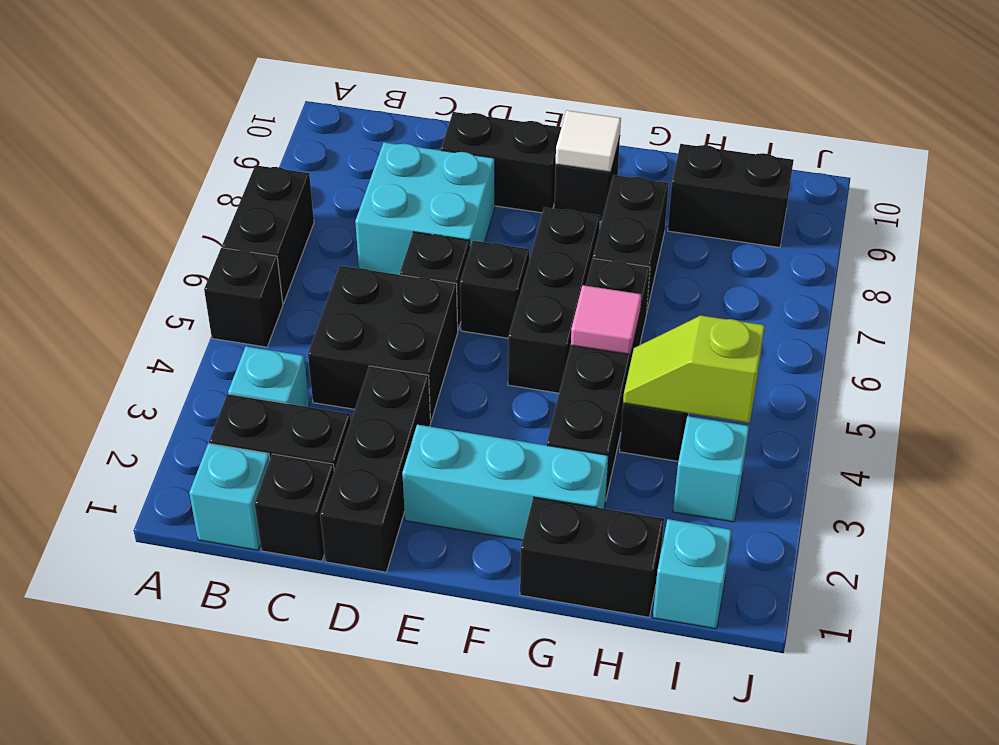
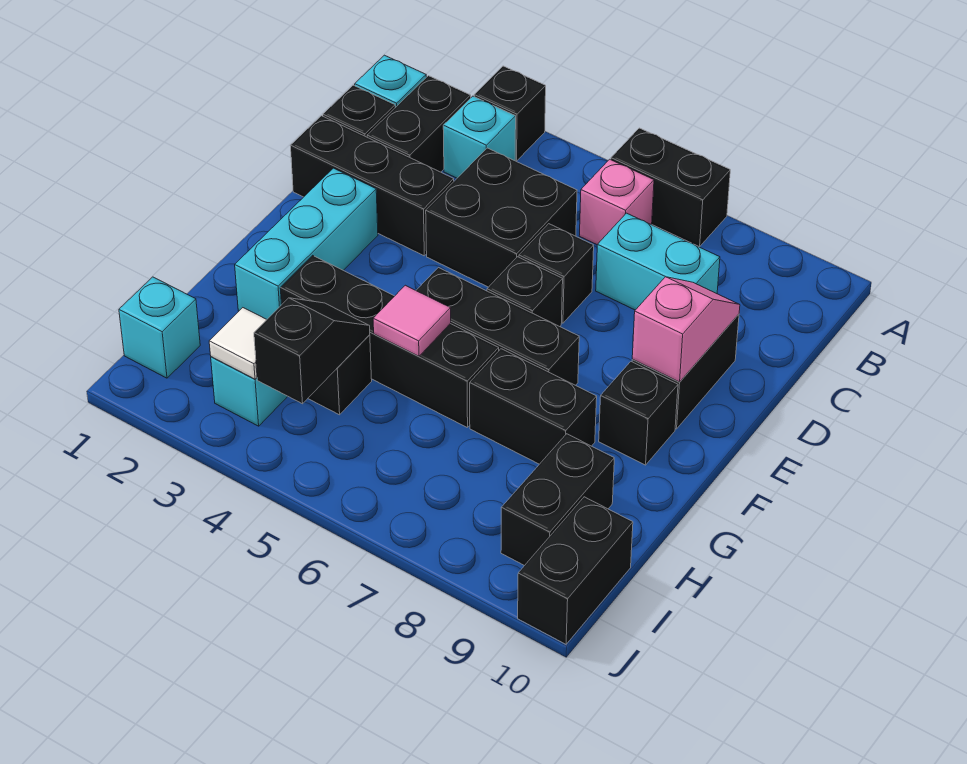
black 1x1 brick [204,248,283,347] -> black 1x1 brick moved to [474,66,546,161]
none -> pink 1x1 brick [579,159,654,244]
cyan 2x2 brick [355,142,495,275] -> cyan 1x2 brick [596,213,720,310]
none -> pink 1x2 slope [632,277,740,382]
white 1x1 tile [556,110,621,172] -> white 1x1 tile moved to [209,308,267,379]
black 1x2 brick [520,497,664,617] -> black 1x2 brick moved to [518,497,633,644]
lime 1x2 slope [623,316,765,423] -> black 1x2 slope [254,298,370,404]

